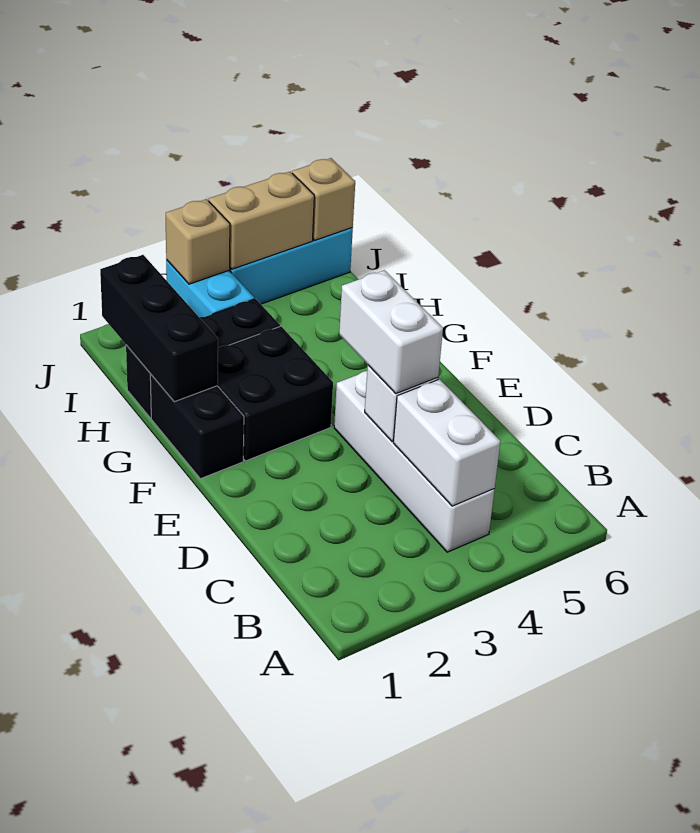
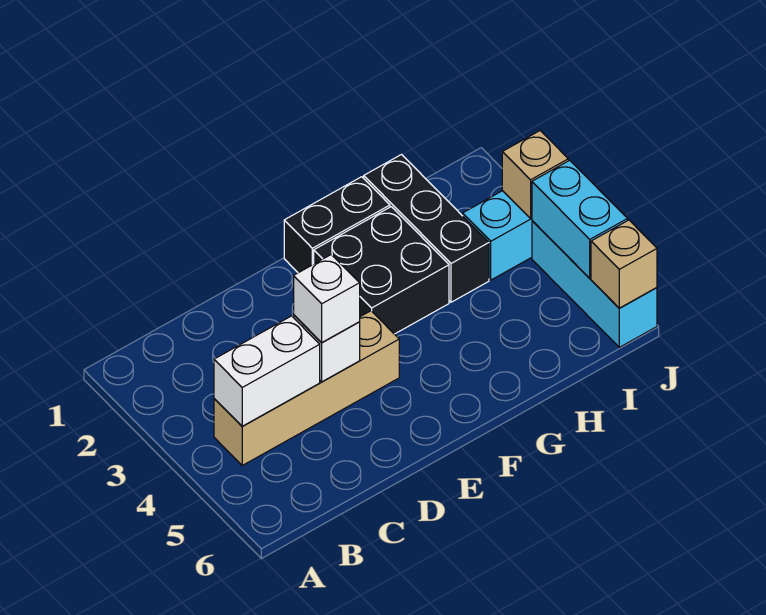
white 1x4 brick [334,371,494,552] -> tan 1x4 brick [214,311,399,465]
white 1x2 brick [339,270,443,394] -> white 1x1 brick [294,255,360,343]
black 1x3 brick [100,255,218,402] -> none
tan 1x2 brick [209,172,314,269] -> cyan 1x2 brick [532,160,628,278]

